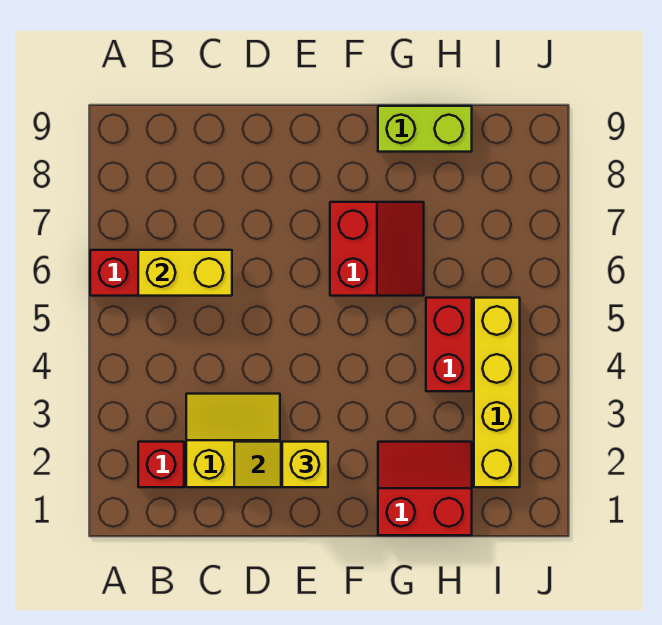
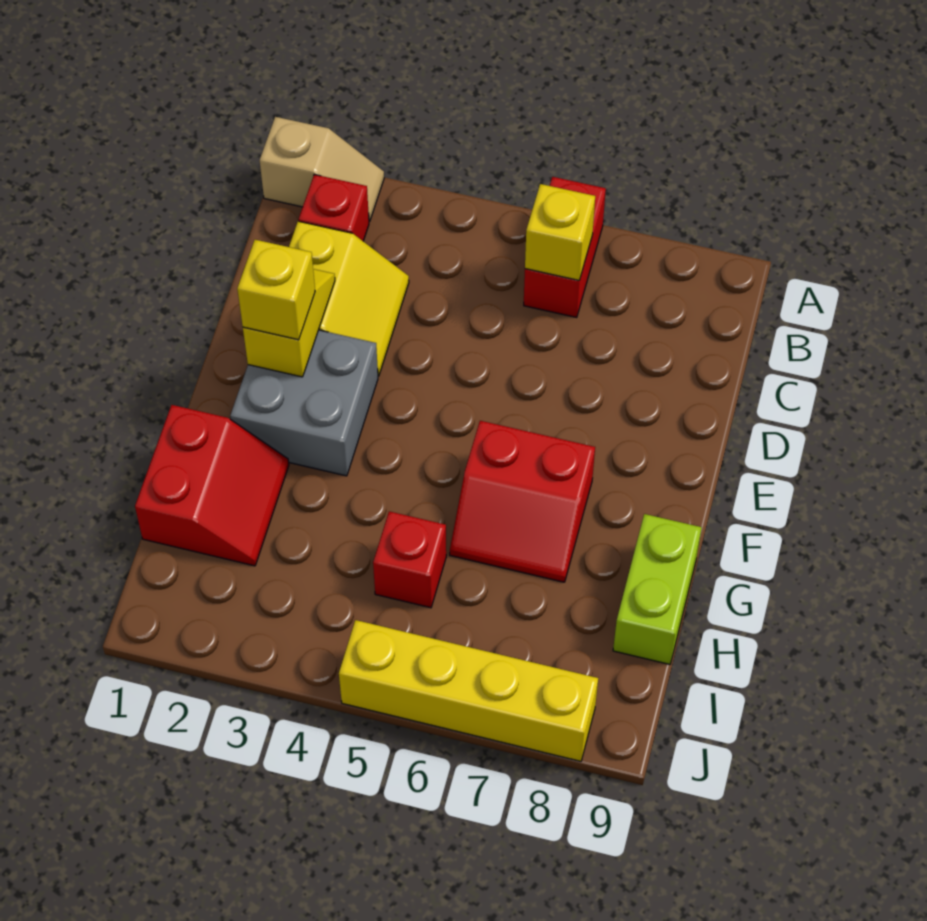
none -> tan 1x2 slope [260,117,384,222]
yellow 1x2 brick [138,250,232,296] -> yellow 1x1 brick [525,184,595,280]
none -> grey 2x2 brick [230,330,378,476]
red 1x2 brick [426,298,472,391] -> red 1x1 brick [373,511,446,608]
yellow 1x4 brick [474,298,520,487] -> yellow 1x4 brick moved to [339,620,598,761]

